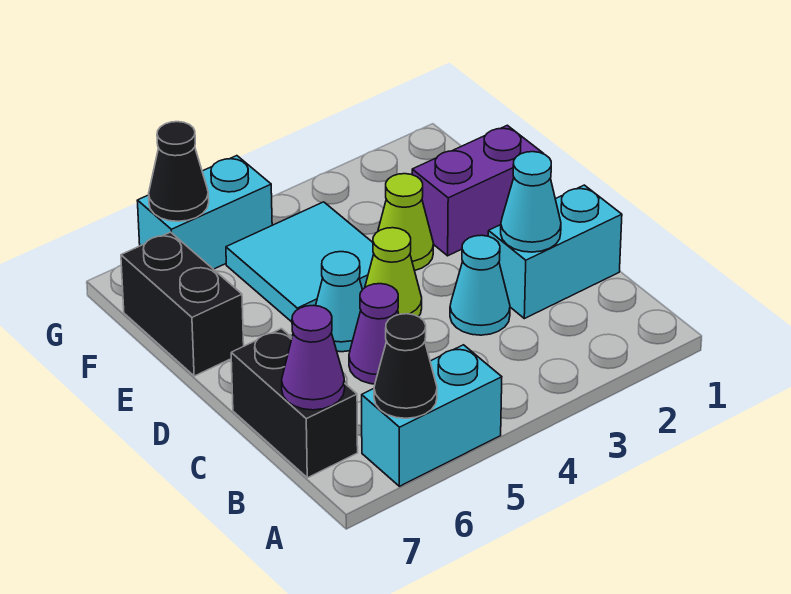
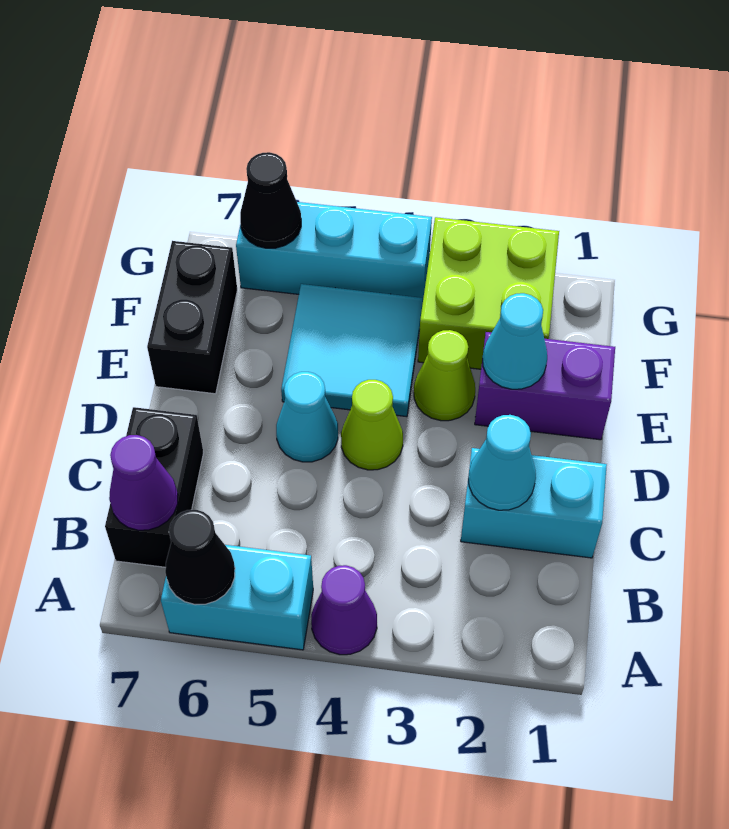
cyan 1x1 cone [450,235,510,335] -> cyan 1x1 cone moved to [483,293,547,389]
purple 1x1 cone [349,284,399,384] -> purple 1x1 cone moved to [311,565,377,655]
none -> lime 2x2 brick [418,217,559,369]
cyan 1x2 brick [137,156,272,269] -> cyan 1x3 brick [236,202,432,298]

